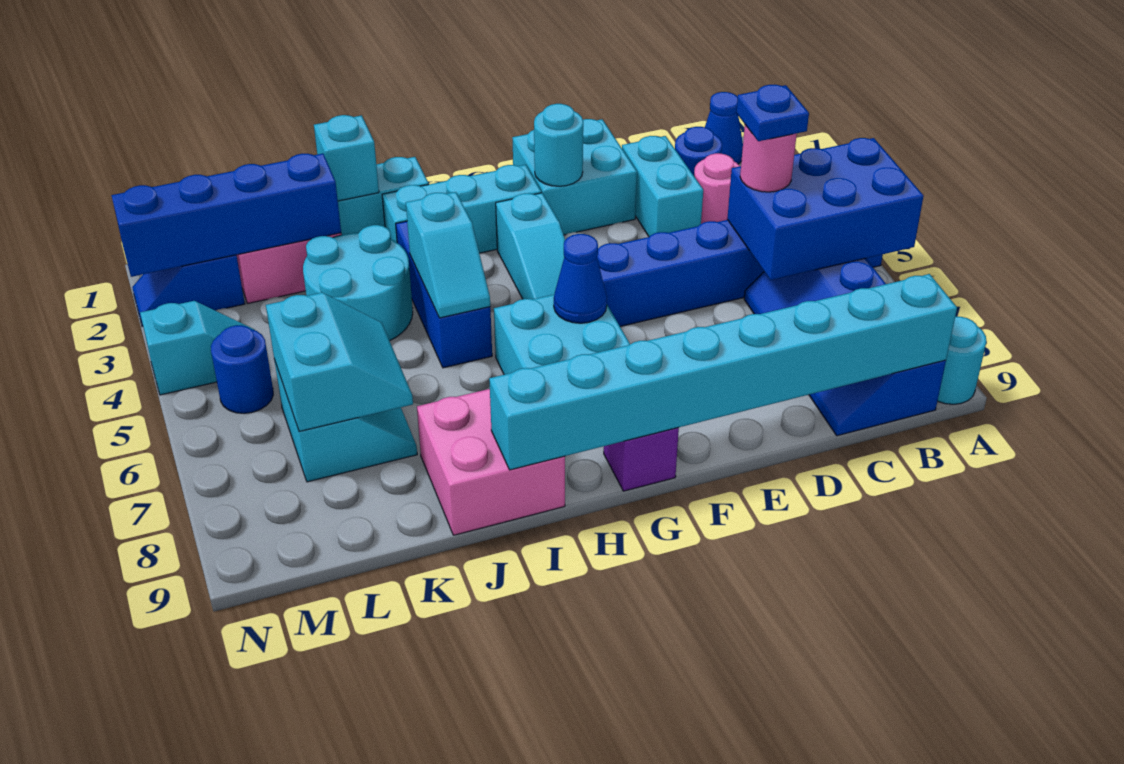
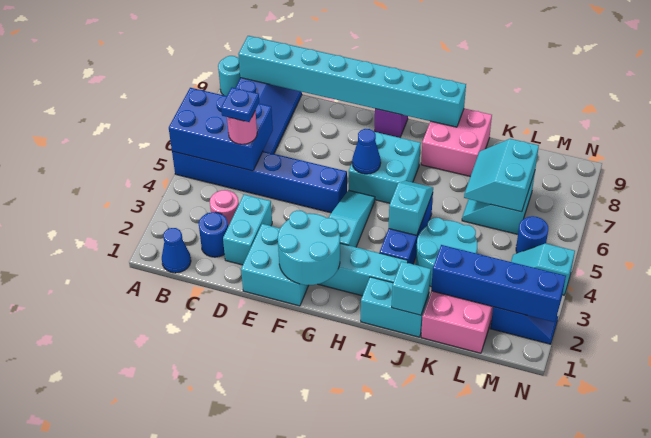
cyan 1x1 round brick [534,104,583,186] -> cyan 2x2 round brick [278,211,340,285]

